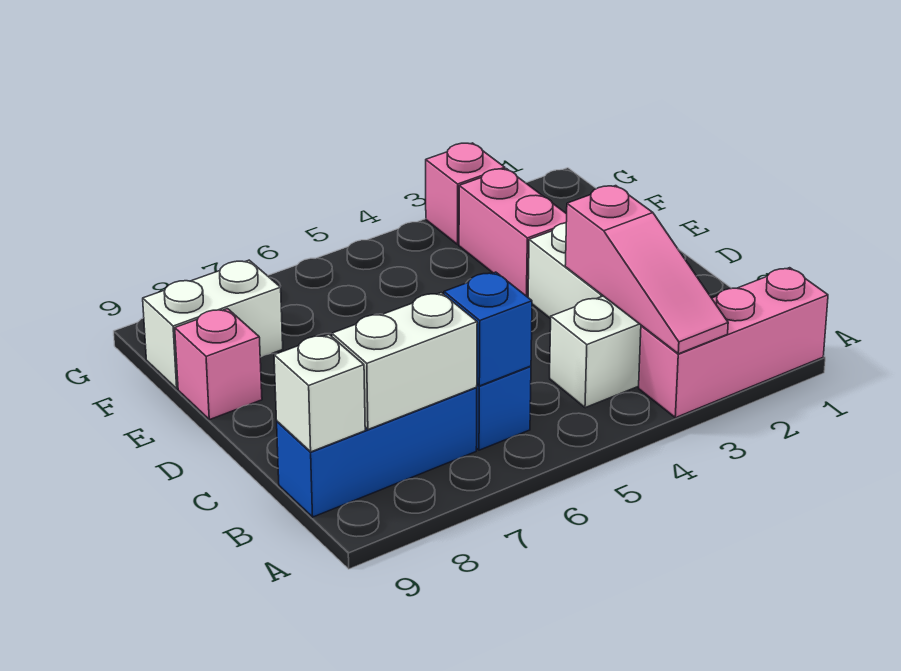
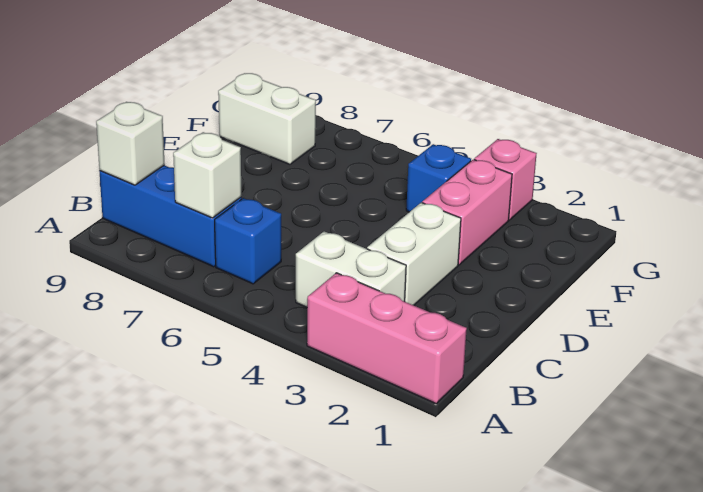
pink 1x3 slope [565,186,728,354] -> none
blue 1x1 brick [444,272,532,386] -> blue 1x1 brick moved to [406,144,471,212]
white 1x2 brick [332,293,477,429] -> white 1x1 brick [173,132,241,218]
pink 1x1 brick [175,309,262,420] -> none

